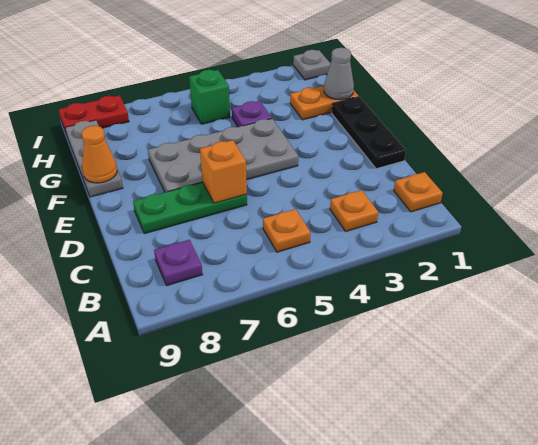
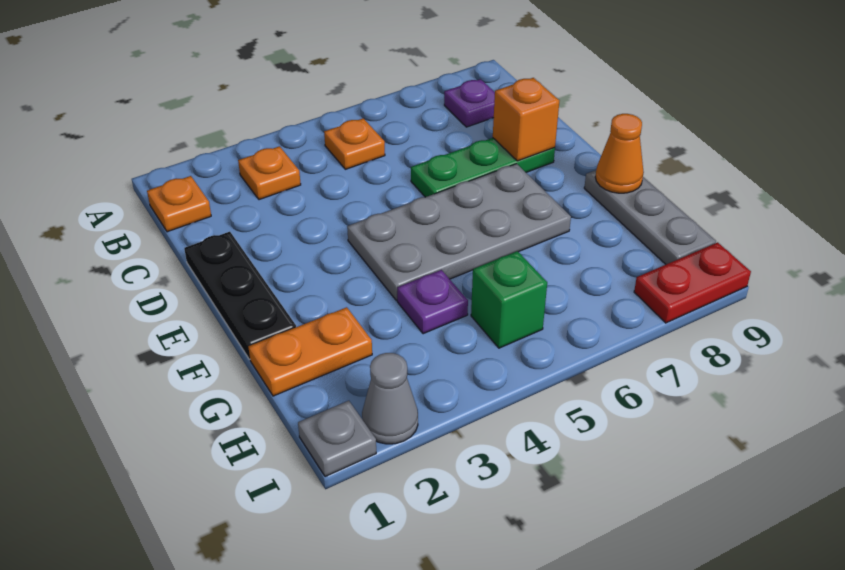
orange 1x1 brick [200,140,247,203] -> orange 1x1 brick moved to [493,78,559,161]
grey 1x1 cone [324,48,354,100] -> grey 1x1 cone moved to [362,353,418,444]

